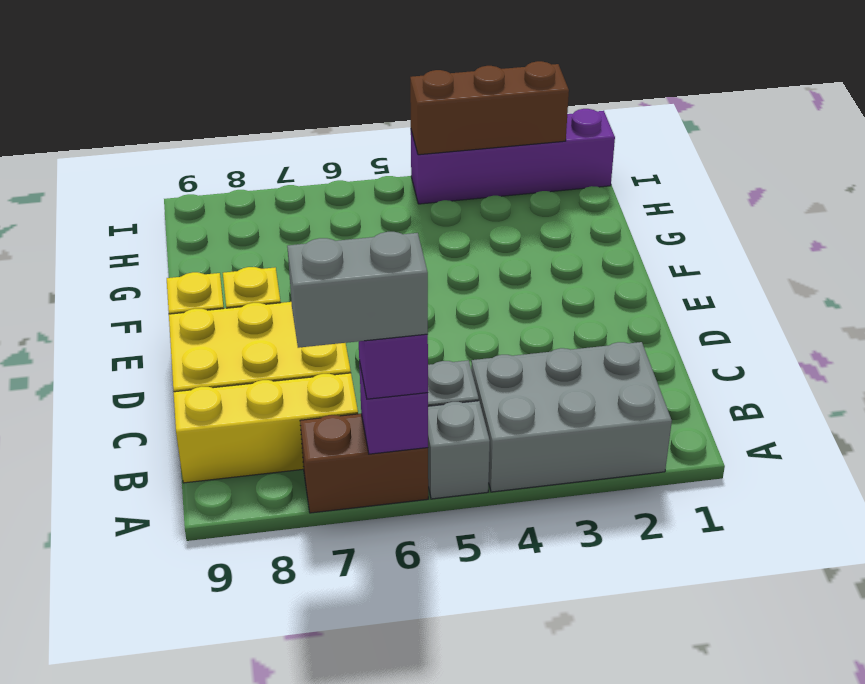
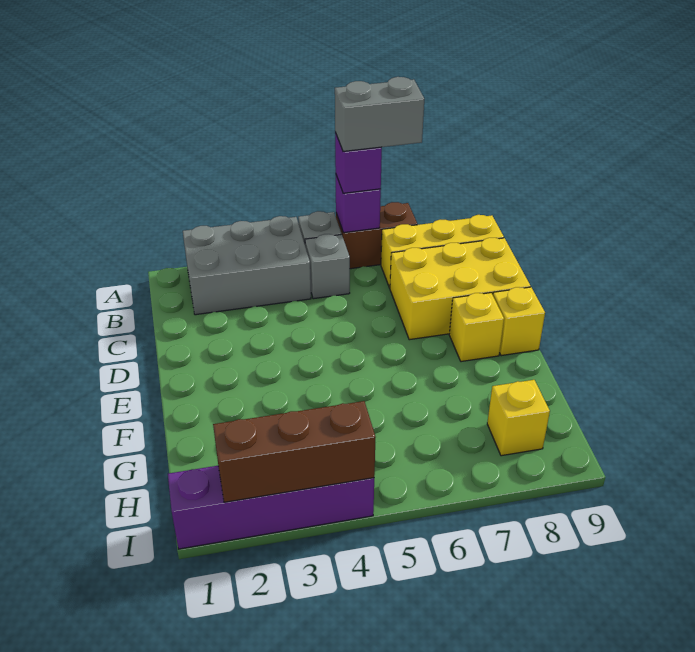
none -> yellow 1x1 brick [487,380,550,456]

